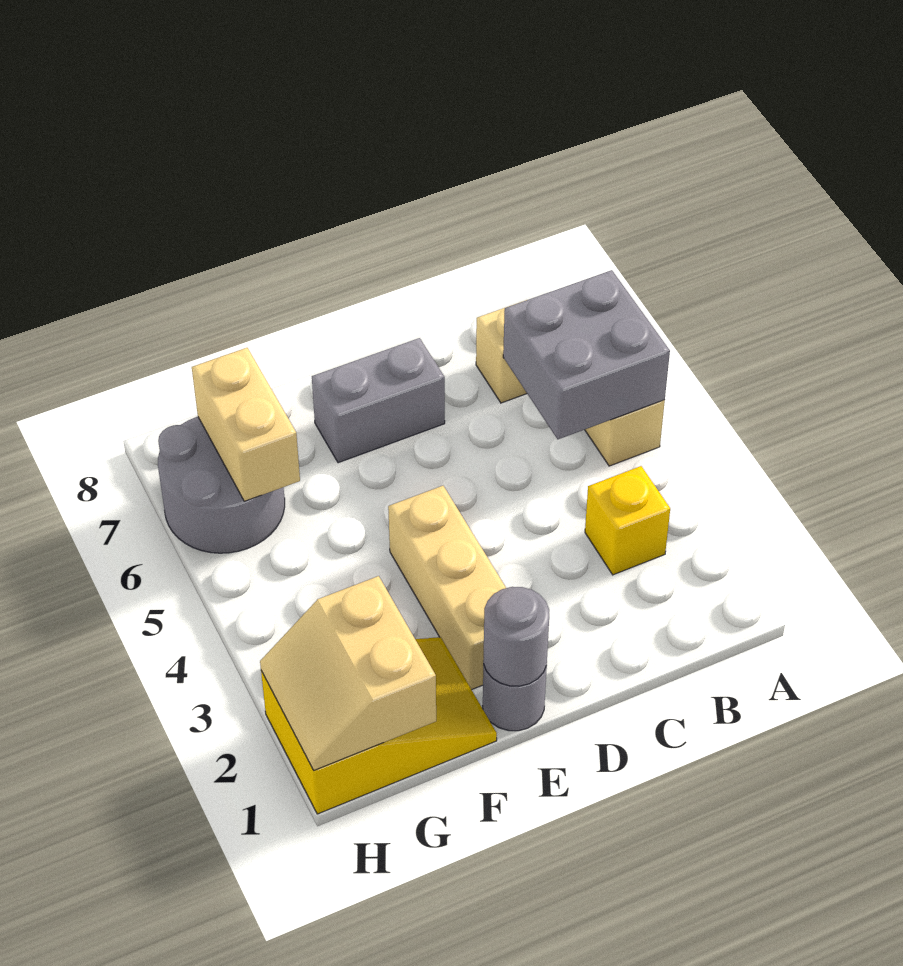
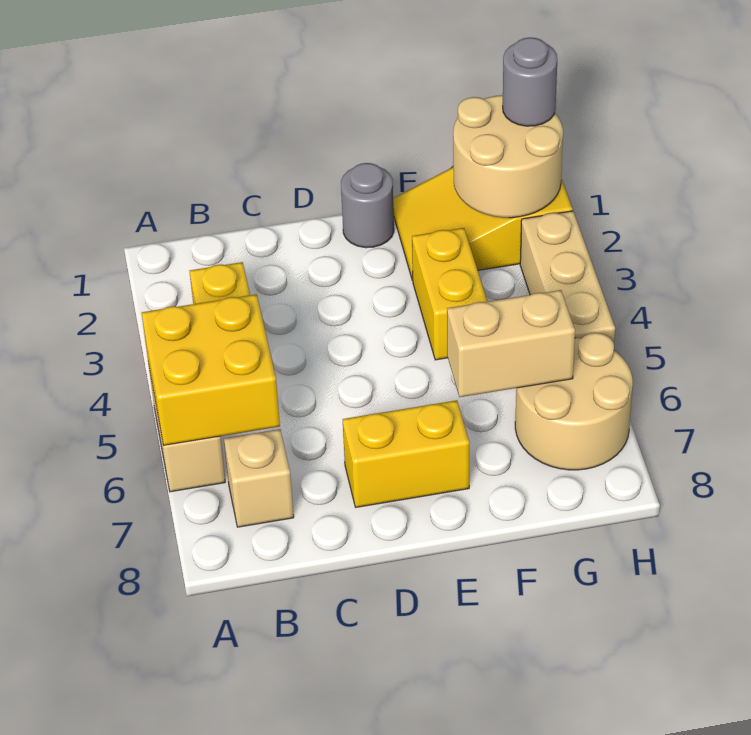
grey 2x2 brick [503,270,670,439] -> yellow 2x2 brick [142,294,280,445]
grey 1x2 brick [312,338,445,463] -> yellow 1x2 brick [343,400,470,507]
grey 1x1 round brick [483,587,549,686] -> grey 1x1 round brick moved to [503,37,557,126]
tan 1x3 brick [388,486,506,690] -> tan 1x3 brick moved to [520,211,615,343]
none -> yellow 1x2 brick [412,228,487,360]
tan 2x2 slope [260,576,436,770] -> tan 2x2 round brick [453,95,563,218]
grey 2x2 round brick [158,417,285,553] -> tan 2x2 round brick [515,333,633,470]
tan 1x2 brick [192,348,300,501] -> tan 1x2 brick turned to [447,290,575,397]

